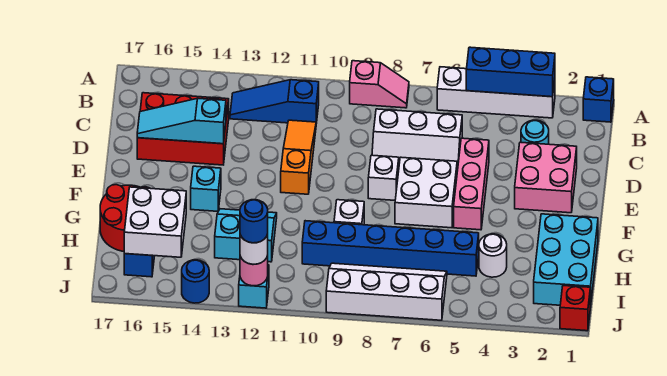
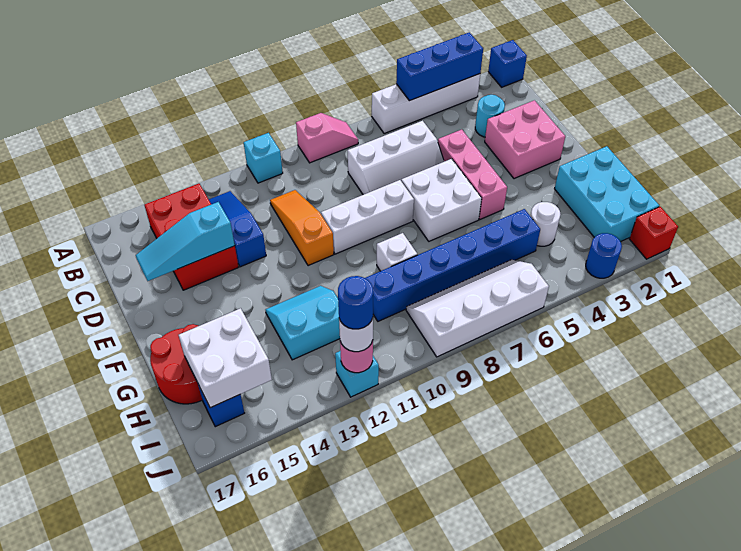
blue 1x3 slope [230,80,319,123] -> blue 1x3 slope turned to [209,191,266,267]
red 2x3 brick [137,93,229,165] -> red 2x3 brick turned to [145,184,238,290]
white 1x1 brick [368,155,399,200] -> white 1x3 brick [321,180,414,254]
cyan 1x1 brick [191,166,221,211] -> cyan 1x1 brick moved to [244,133,283,183]
blue 1x1 round brick [182,260,209,303] -> blue 1x1 round brick moved to [586,233,622,278]

